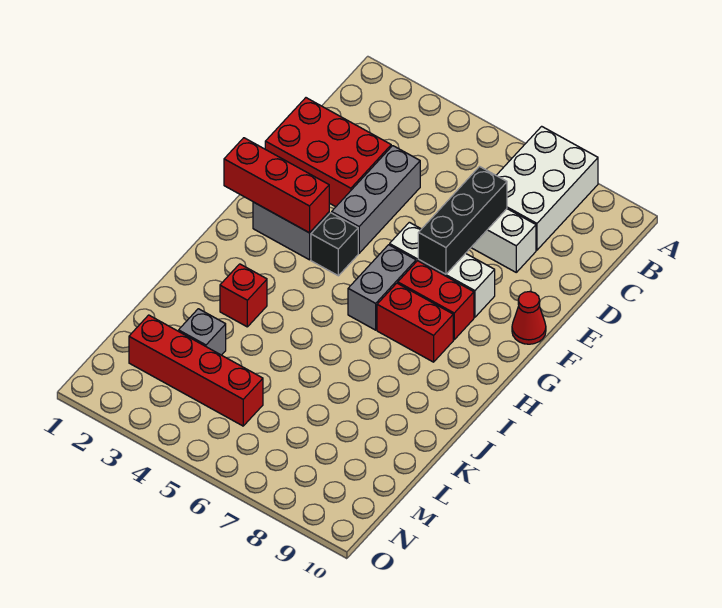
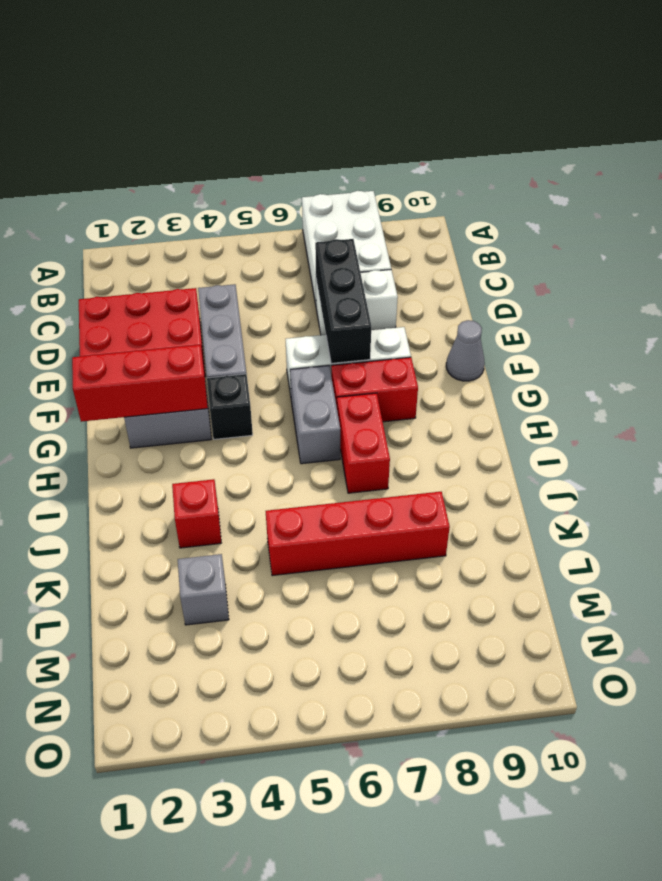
red 1x1 cone [512,292,546,344] -> grey 1x1 cone [446,320,485,381]
red 1x2 brick [377,283,453,362] -> red 1x2 brick turned to [337,393,390,493]
red 1x4 brick [129,315,263,426] -> red 1x4 brick moved to [266,492,450,576]

